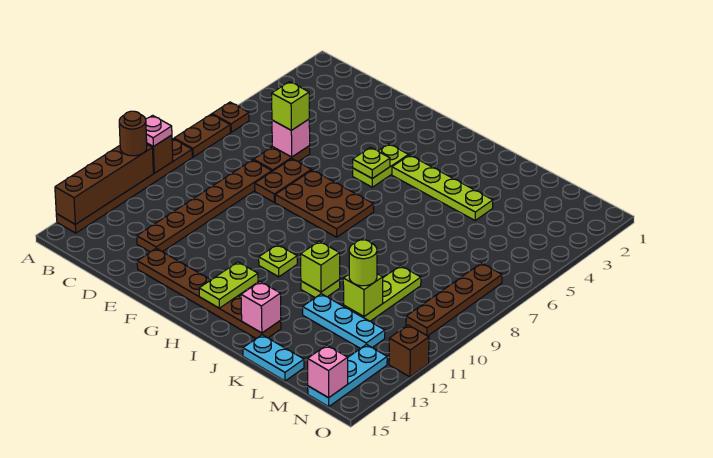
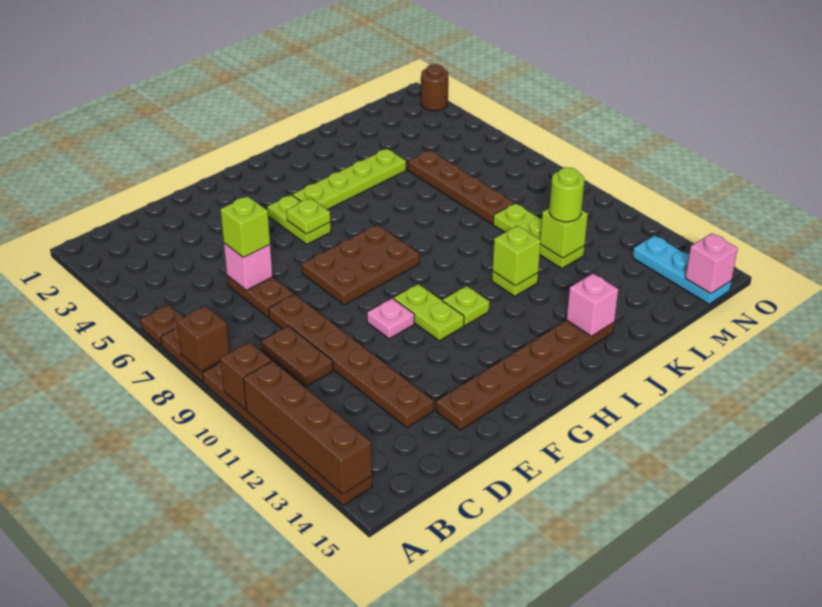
pink 1x1 plate [146,115,172,147] -> pink 1x1 plate moved to [367,298,414,339]
brown 1x1 round brick [119,111,147,156] -> brown 1x1 round brick moved to [421,64,448,111]
brown 1x2 plate [255,159,311,202] -> brown 1x2 plate moved to [262,326,333,386]
lime 1x2 plate [199,262,258,308] -> lime 1x2 plate moved to [394,284,464,341]
cyan 1x3 plate [303,294,385,349] -> none
cyan 1x2 plate [243,335,304,381] -> none
brown 1x4 plate [406,263,502,336] -> brown 1x4 plate moved to [408,150,514,224]
brown 1x1 brick [389,325,429,377] -> brown 1x1 brick moved to [177,306,229,371]

